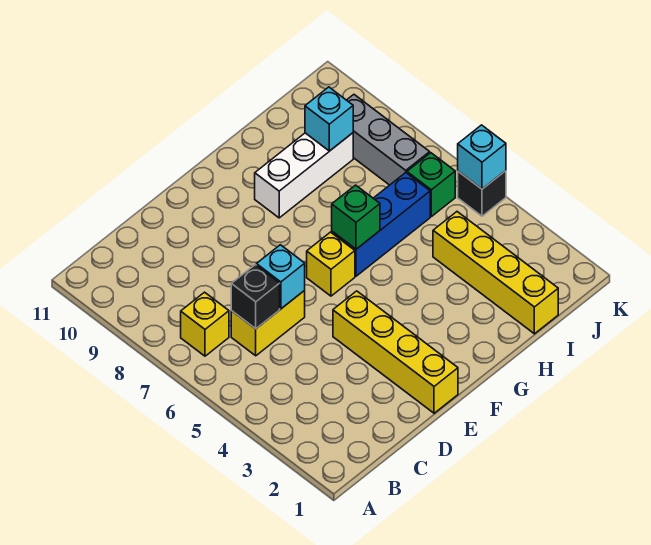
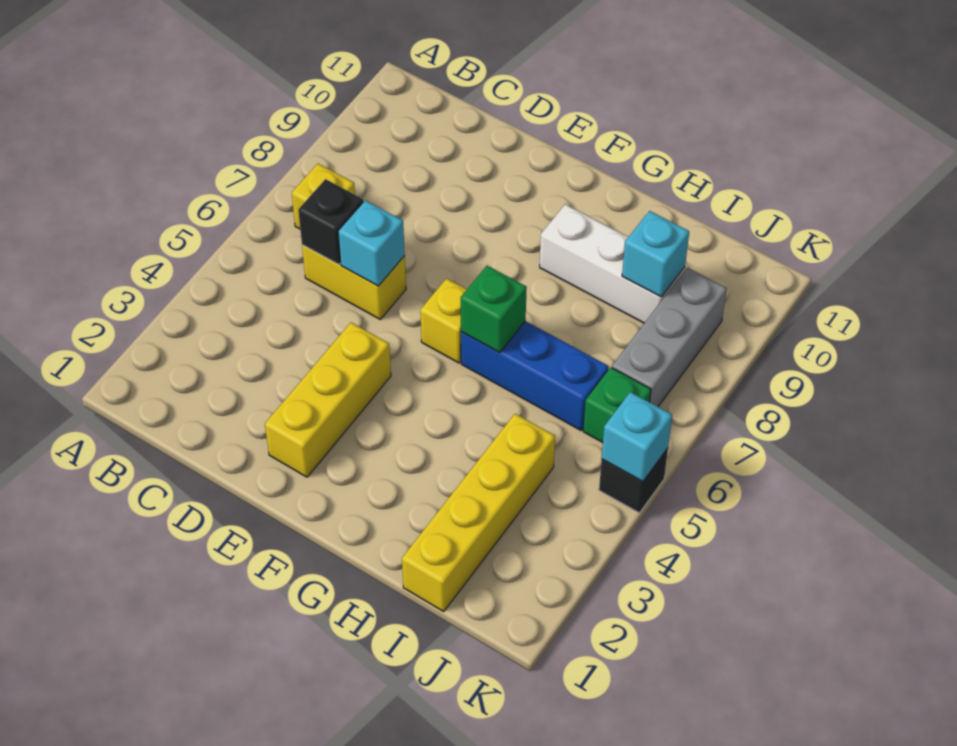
yellow 1x4 brick [333,291,458,413] -> yellow 1x3 brick [265,323,391,477]

